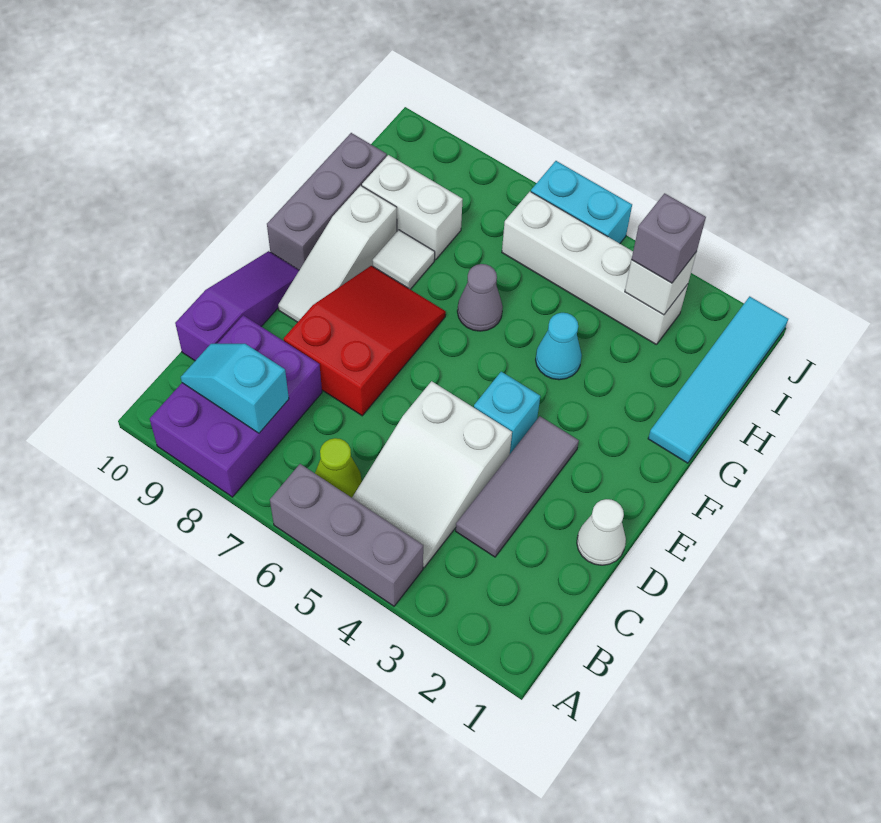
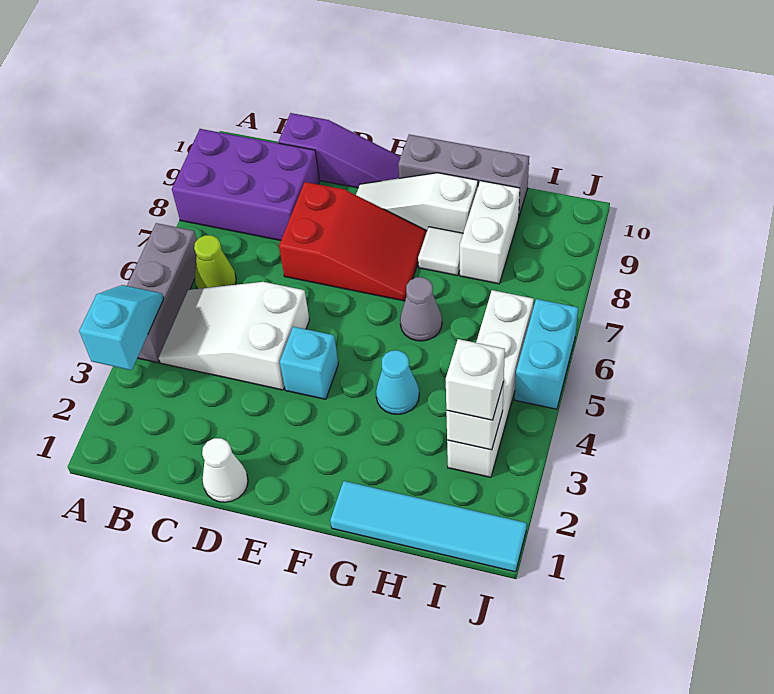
cyan 1x2 slope [181,344,289,433] -> cyan 1x2 slope moved to [79,285,164,370]
grey 1x3 tile [456,416,579,557] -> none
grey 1x1 brick [631,193,706,283] -> white 1x1 brick [446,339,505,420]

